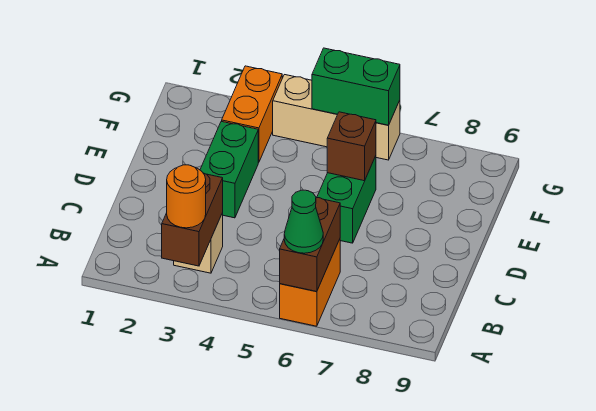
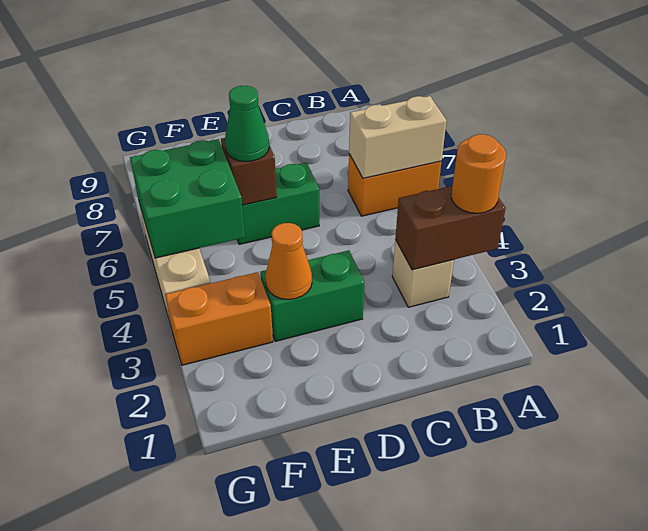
brown 1x2 brick [280,198,340,291] -> tan 1x2 brick [349,96,447,178]
green 1x1 cone [284,190,323,253] -> green 1x1 cone moved to [225,86,269,161]
none -> orange 1x1 cone [265,223,312,299]
green 1x2 brick [312,48,400,125] -> green 2x2 brick [130,139,245,258]

